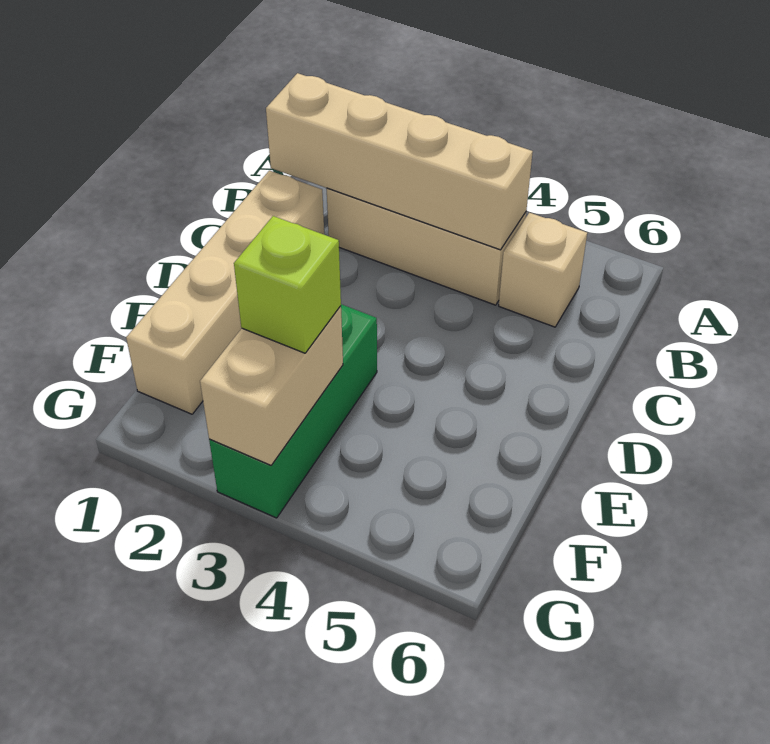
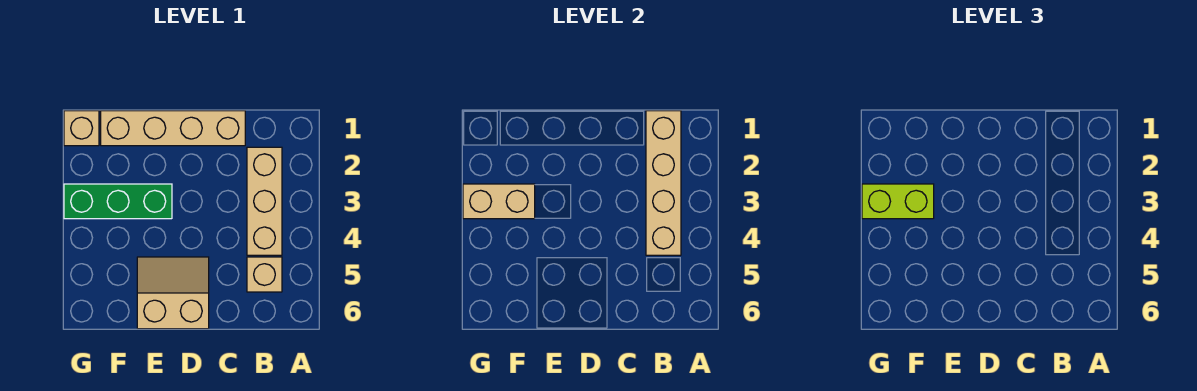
none -> tan 2x2 slope [137,257,209,329]
lime 1x1 brick [234,216,341,353] -> lime 1x2 brick [862,184,934,219]
none -> tan 1x1 brick [64,111,99,146]

